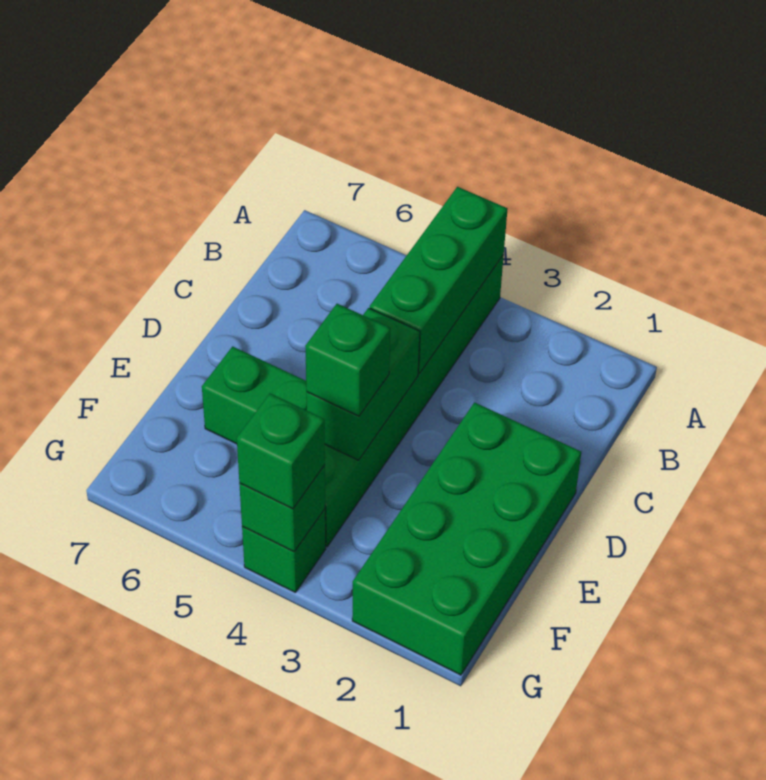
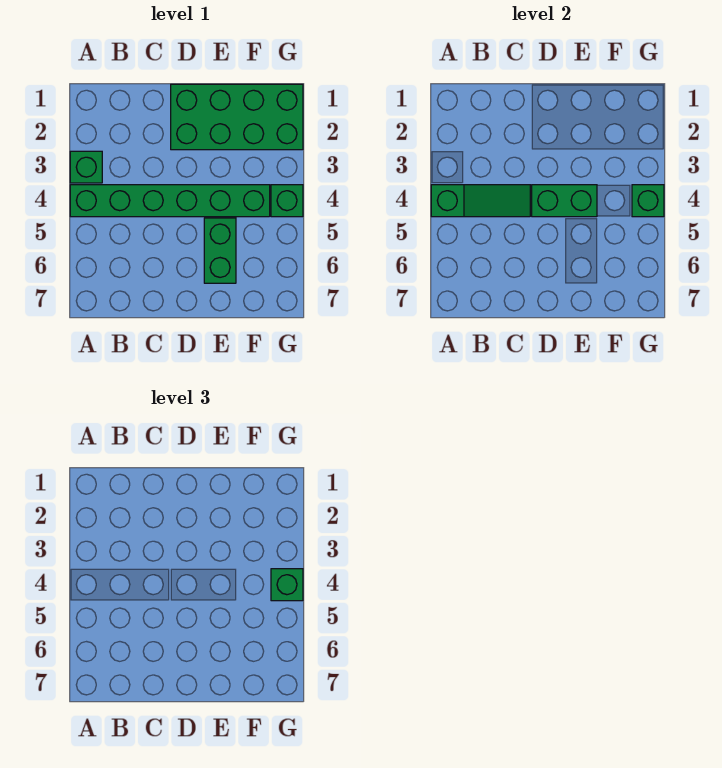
green 1x3 brick [370,187,507,374] -> green 1x3 slope [431,185,530,217]
green 1x1 brick [305,304,390,416] -> green 1x1 brick moved to [70,151,102,183]

